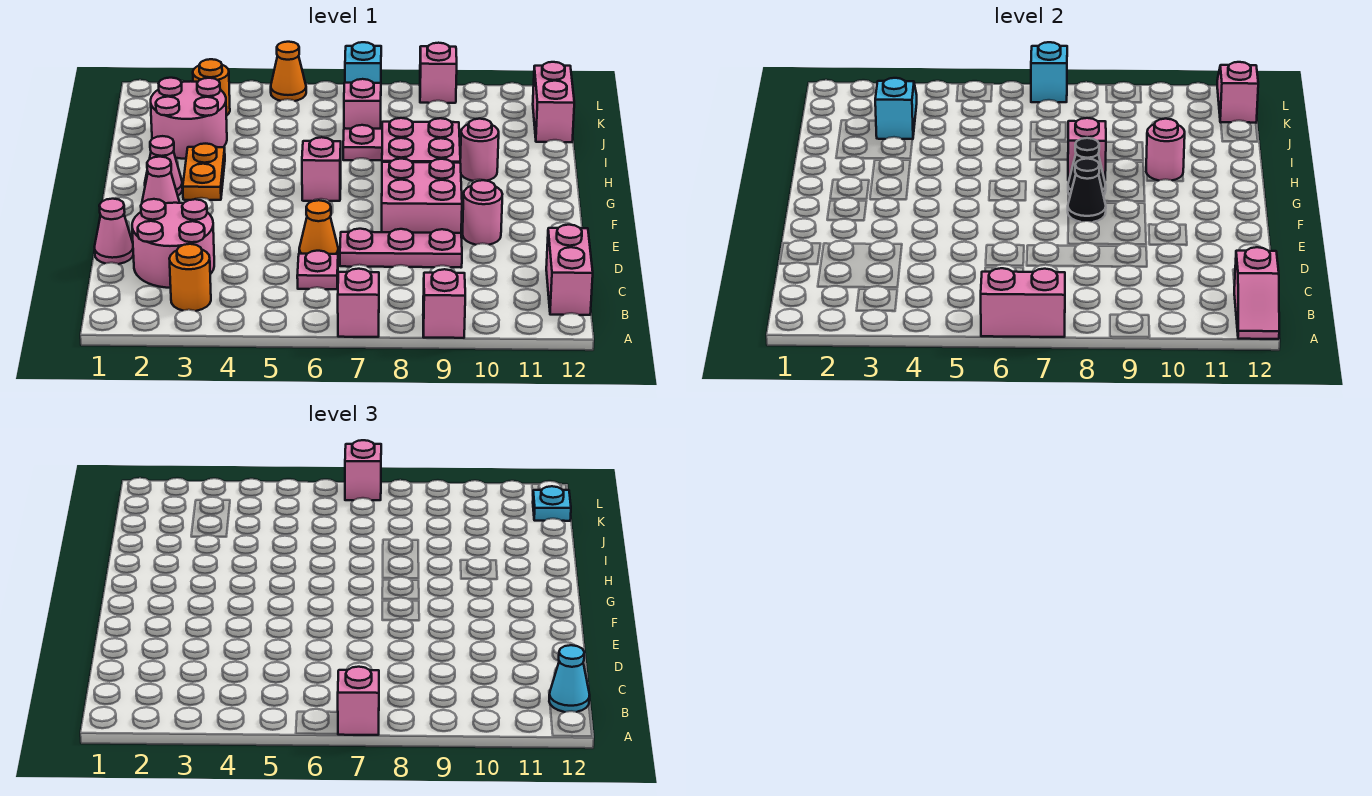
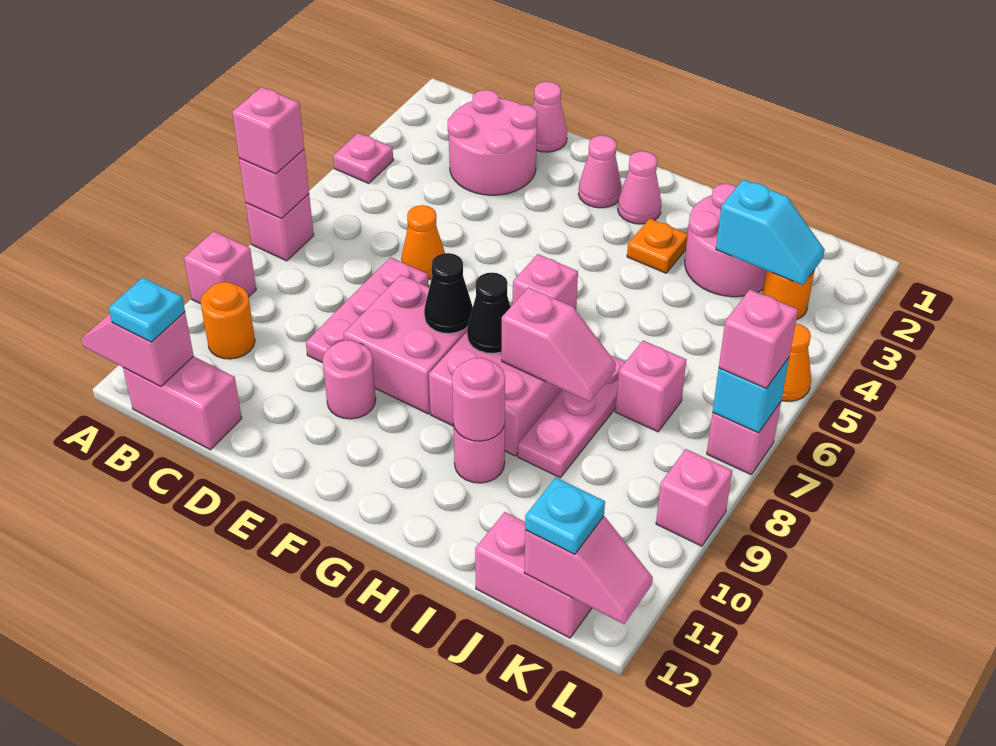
pink 1x2 brick [981,268,1065,337] -> pink 1x1 brick [239,150,309,218]
orange 1x1 round brick [169,244,211,311] -> orange 1x1 round brick moved to [200,282,255,359]
cyan 1x1 cone [549,645,590,712] -> cyan 1x1 plate [109,278,185,342]
pink 1x1 plate [297,251,338,289] -> pink 1x1 plate moved to [333,133,393,184]
orange 1x2 plate [183,144,225,200] -> orange 1x1 plate [627,219,688,273]
cyan 1x1 brick [345,42,381,83] -> pink 1x1 brick [707,402,781,474]

